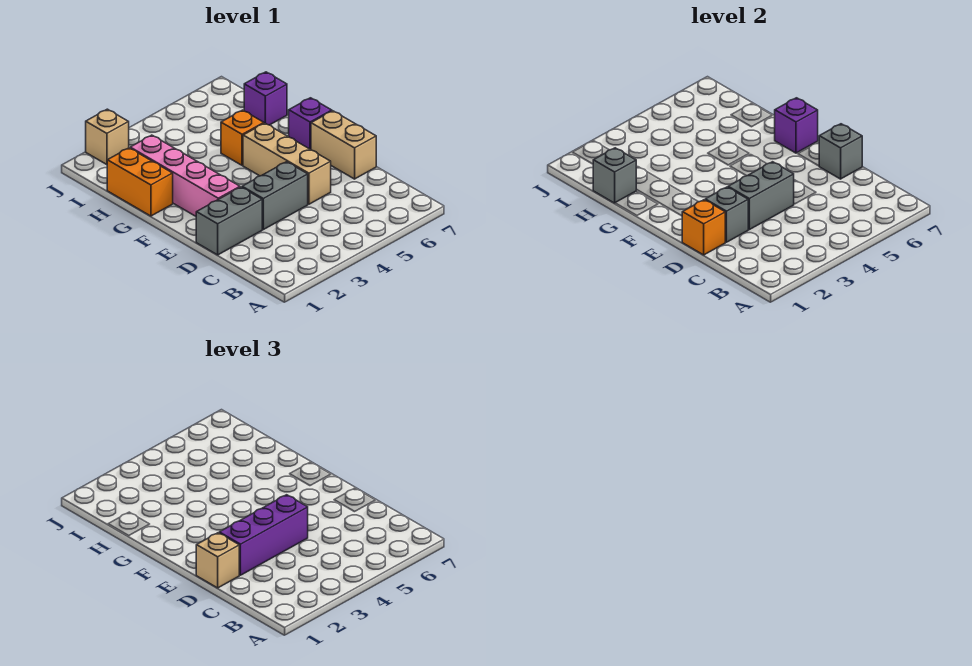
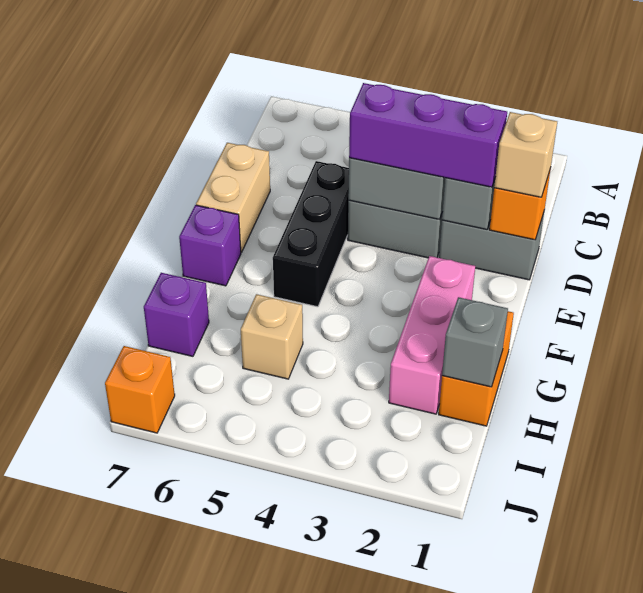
tan 1x3 brick [243,123,331,204] -> black 1x3 brick [273,161,349,307]
grey 1x1 brick [819,124,862,179] -> none
pink 1x4 brick [130,135,240,216] -> pink 1x3 brick [389,256,475,414]
purple 1x1 brick [775,98,818,153] -> none
orange 1x1 brick [221,110,264,165] -> orange 1x1 brick moved to [105,346,175,433]
tan 1x1 brick [86,109,129,165] -> tan 1x1 brick moved to [241,294,303,379]

